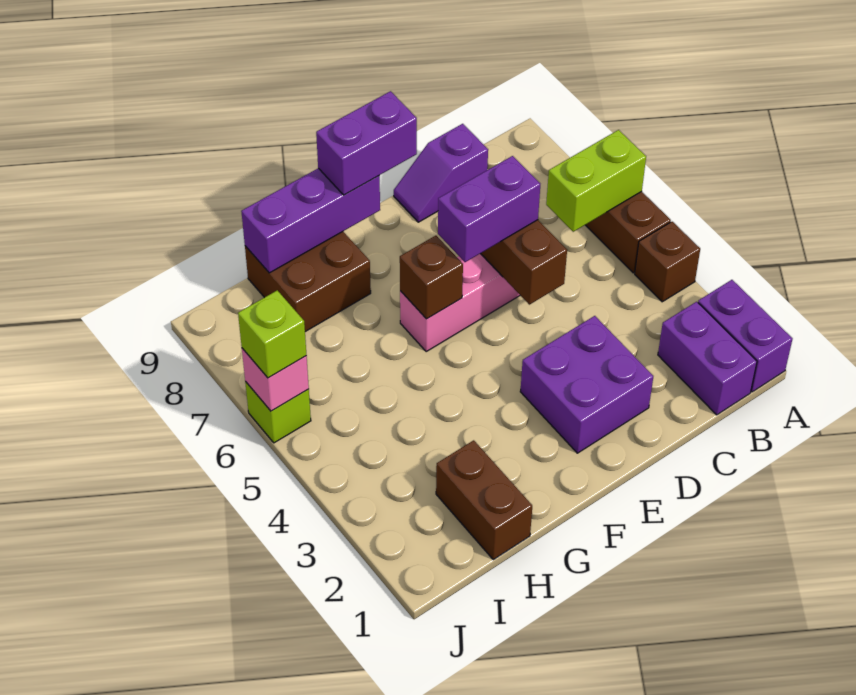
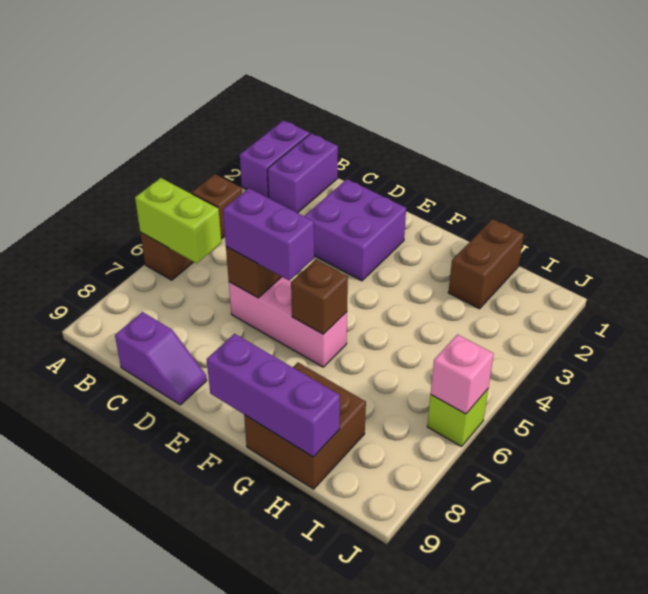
purple 1x2 brick [316,91,417,195] -> none
lime 1x1 brick [238,290,306,378] -> none

